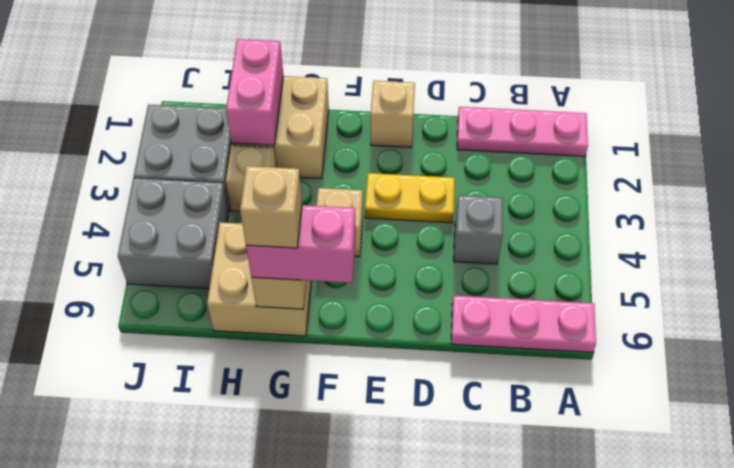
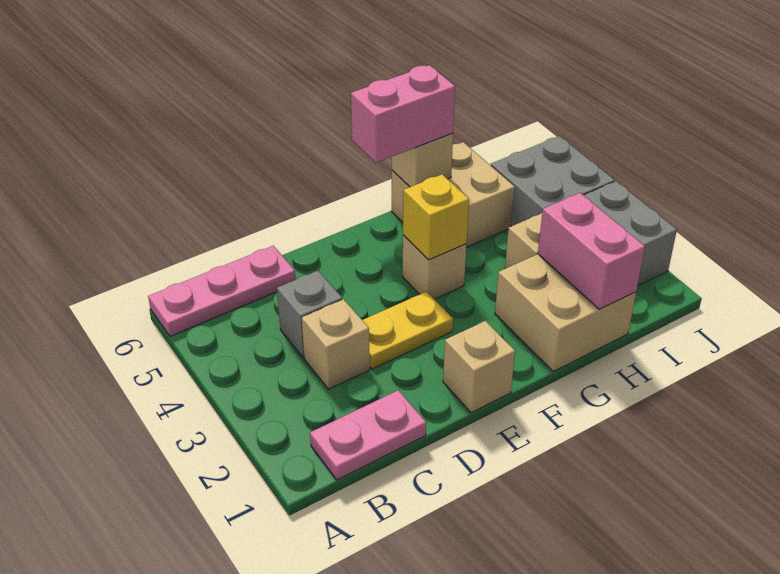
pink 1x3 plate [457,107,588,156] -> pink 1x2 plate [310,390,426,480]
none -> yellow 1x1 brick [403,174,469,260]
tan 1x1 brick [240,166,302,248] -> tan 1x1 brick moved to [302,299,370,389]

